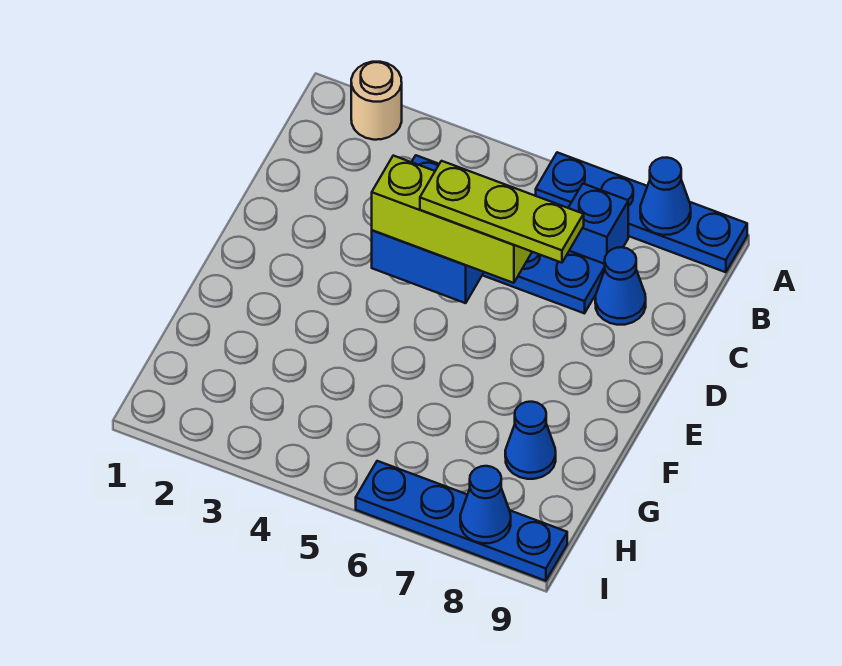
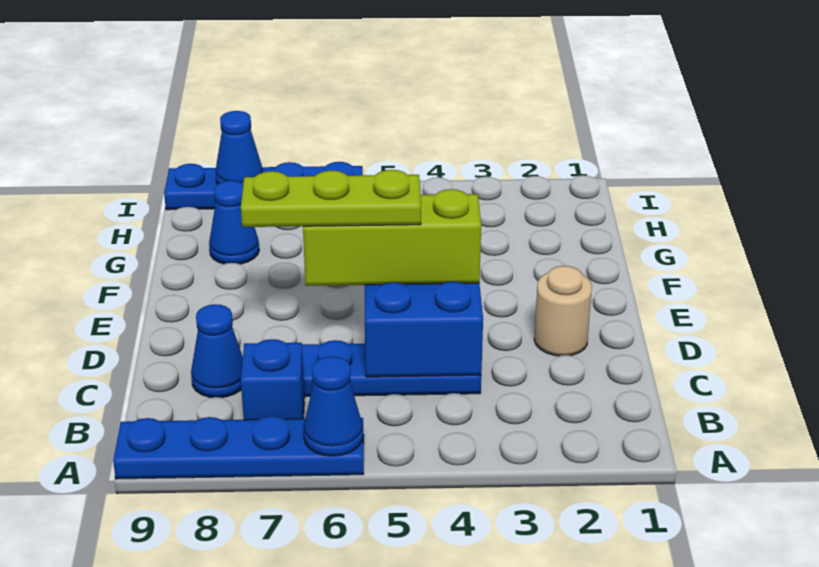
tan 1x1 round brick [351,62,402,140] -> tan 1x1 round brick moved to [534,266,592,356]
blue 1x1 cone [640,157,691,235] -> blue 1x1 cone moved to [303,356,363,456]

